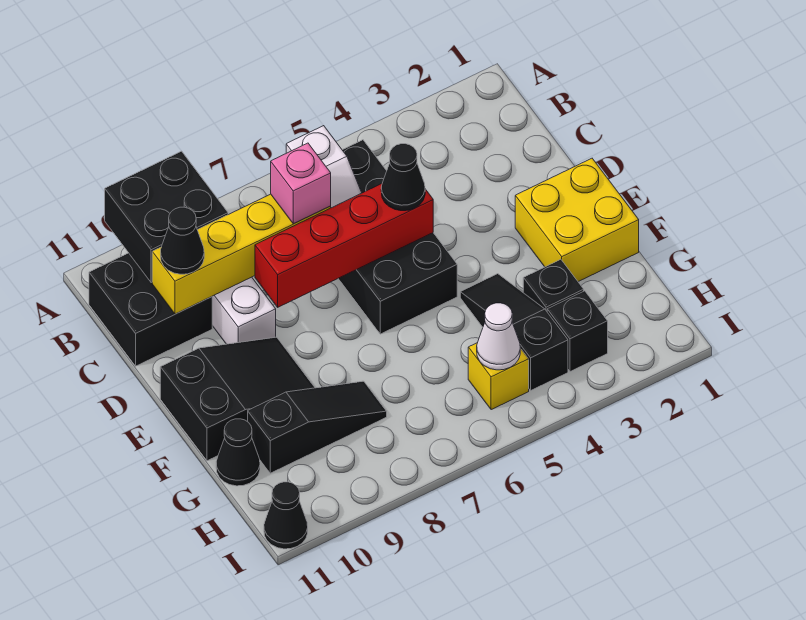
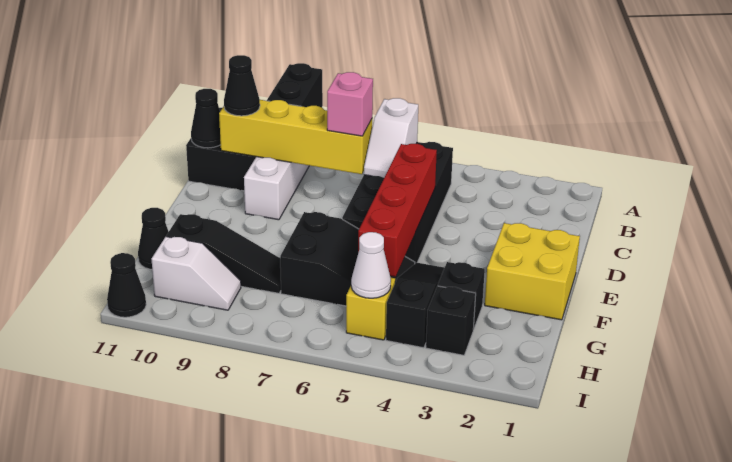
black 2x2 brick [105,151,228,283] -> black 1x2 brick [267,63,323,107]
red 1x4 brick [255,184,433,307] -> red 1x4 brick turned to [358,144,437,277]
black 1x1 cone [381,144,425,211] -> black 1x1 cone moved to [191,89,221,148]
black 2x3 slope [160,337,315,461] -> black 2x3 slope moved to [280,212,415,306]
none -> white 1x2 slope [152,237,241,310]

